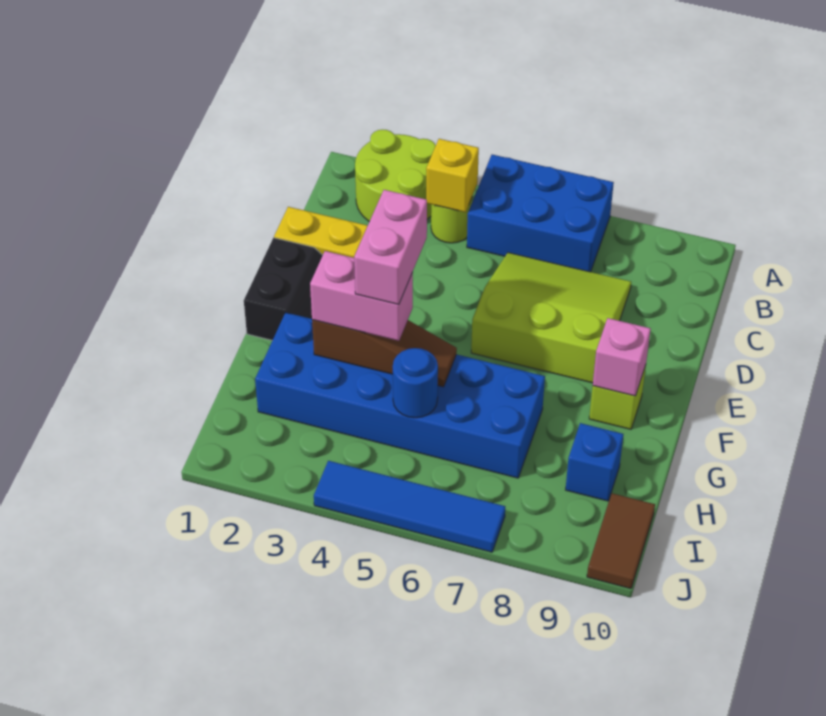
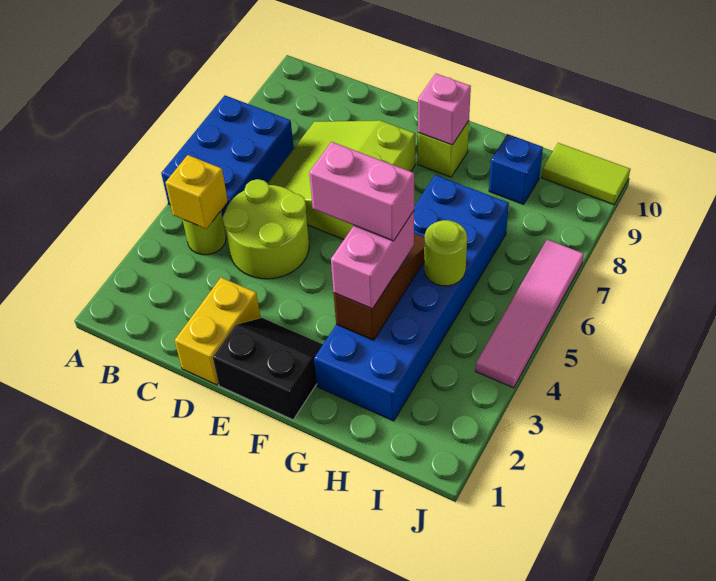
lime 2x2 round brick [355,130,436,221] -> lime 2x2 round brick moved to [223,179,309,279]
blue 1x1 round brick [393,348,438,418] -> lime 1x1 round brick [424,220,467,286]
brown 1x2 tile [587,493,655,589] -> lime 1x2 tile [542,143,630,205]
blue 1x4 tile [314,461,505,552] -> pink 1x4 tile [475,240,584,388]

